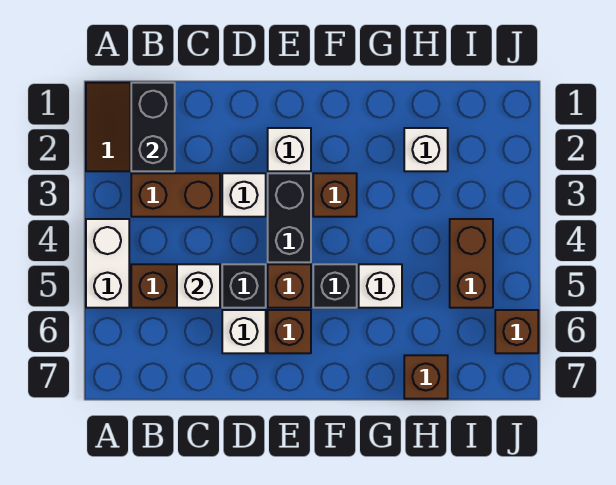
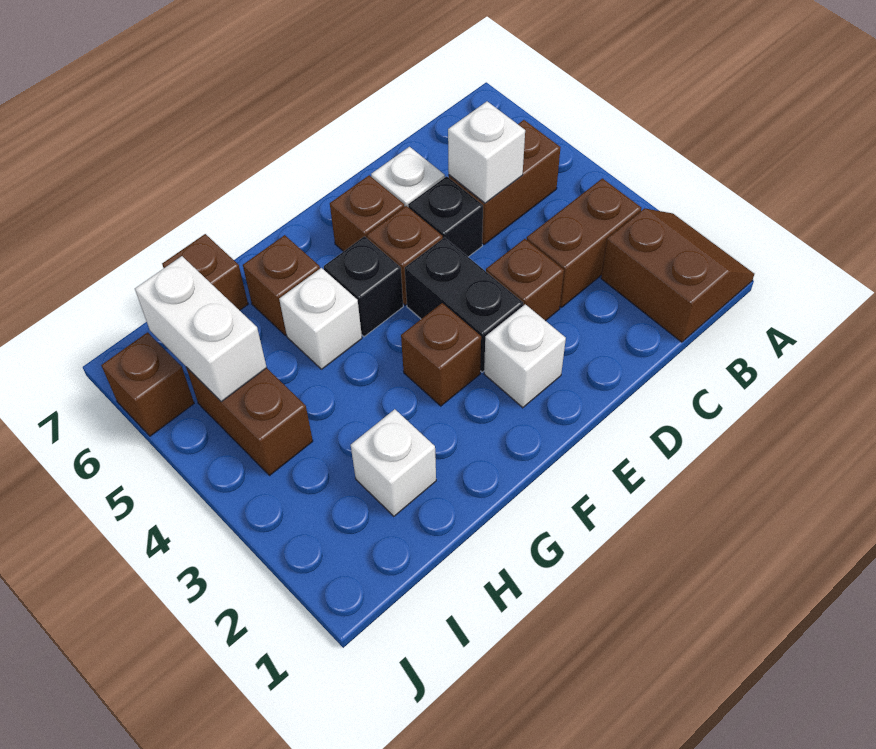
white 1x2 brick [86,219,129,308] -> white 1x2 brick moved to [135,256,267,402]
black 1x2 brick [131,83,175,171] -> none
white 1x1 brick [222,173,266,217] -> brown 1x1 brick [486,239,564,321]
none -> brown 1x1 brick [243,235,320,335]

